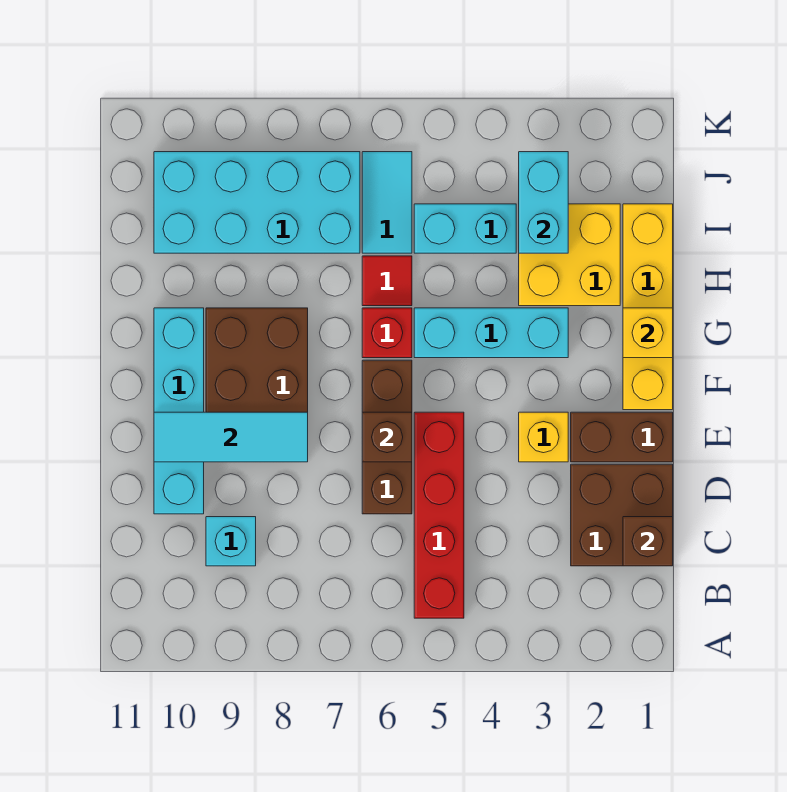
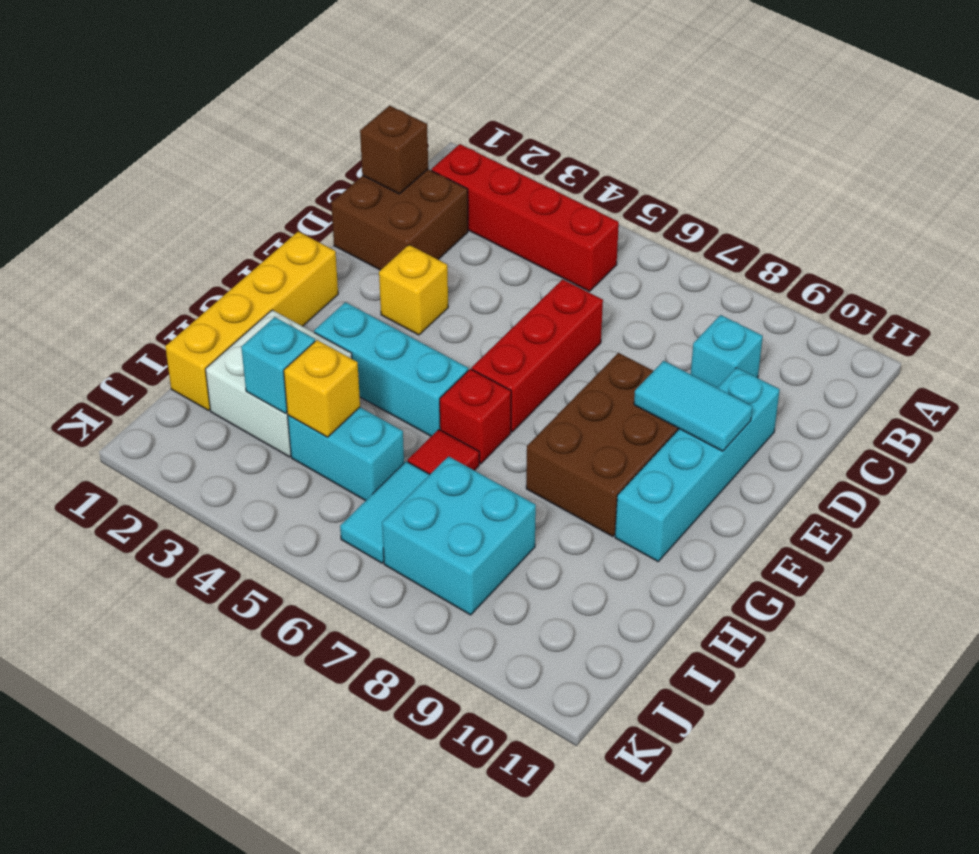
red 1x4 brick [414,412,464,618] -> red 1x4 brick turned to [432,144,619,291]
brown 1x3 brick [362,360,412,514] -> red 1x3 brick [472,279,603,432]
brown 1x2 brick [571,412,673,462] -> none
brown 1x1 brick [362,412,412,462] -> none
cyan 1x3 tile [154,412,308,462] -> cyan 1x2 tile [634,361,752,451]
yellow 1x1 brick [623,308,673,358] -> yellow 1x1 brick moved to [284,340,360,437]
yellow 2x2 brick [519,204,620,306] -> white 2x2 brick [205,310,352,457]
cyan 1x2 brick [519,152,568,253] -> cyan 1x1 brick [241,317,315,413]
cyan 2x4 brick [154,152,360,253] -> cyan 2x2 brick [382,456,536,615]

